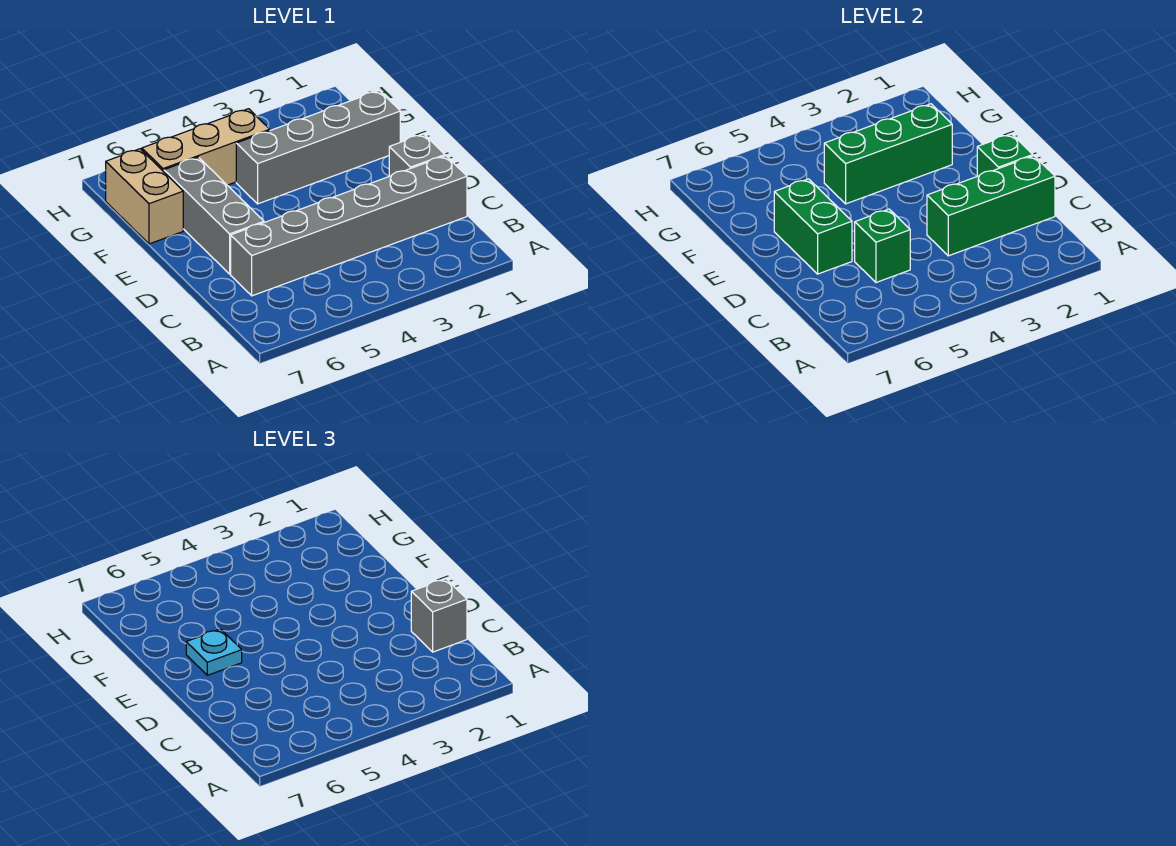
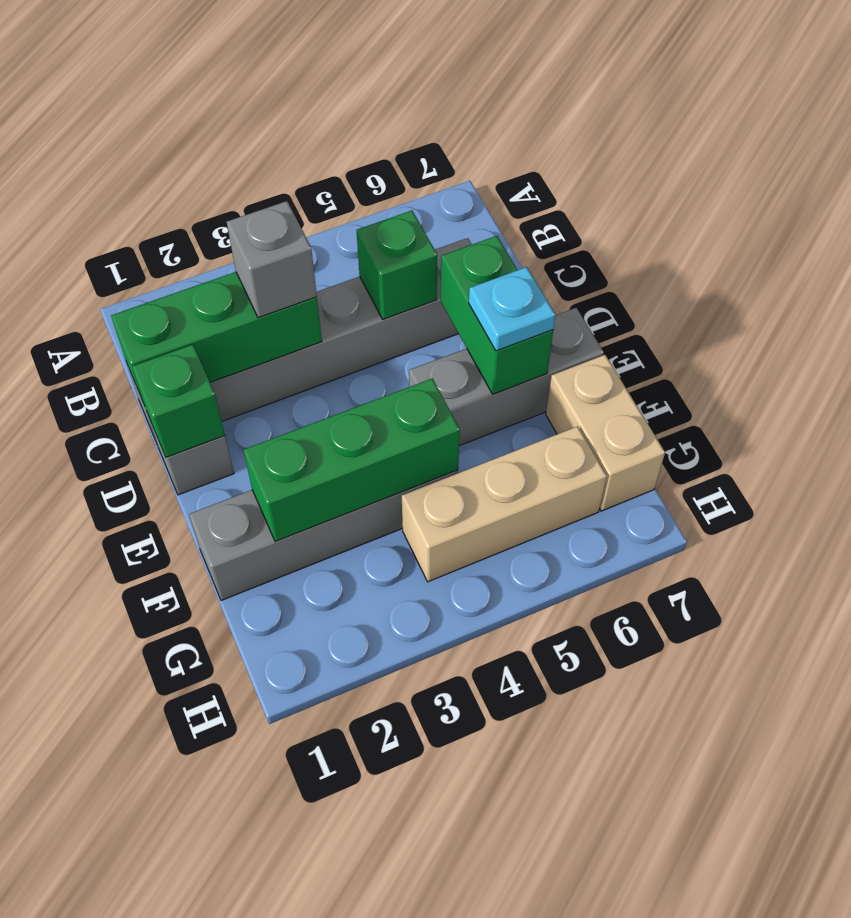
grey 1x1 brick [411,579,467,652] -> grey 1x1 brick moved to [227,201,317,318]
grey 1x3 brick [164,157,264,274] -> grey 1x3 brick turned to [409,308,604,445]

